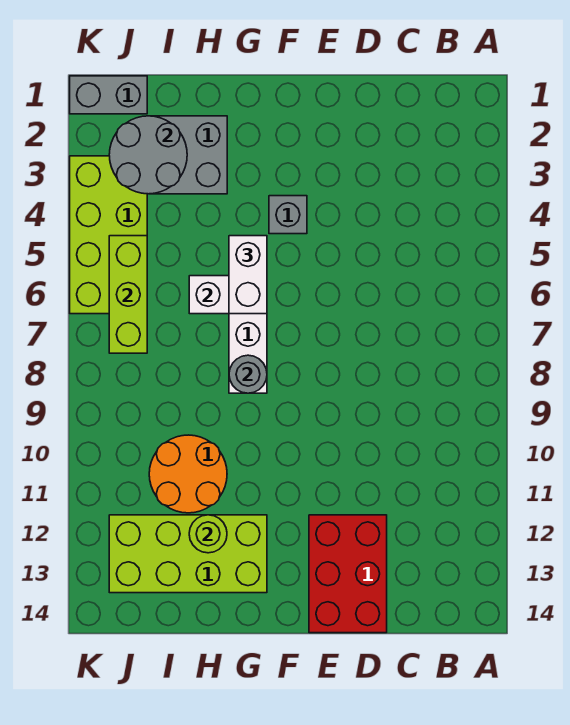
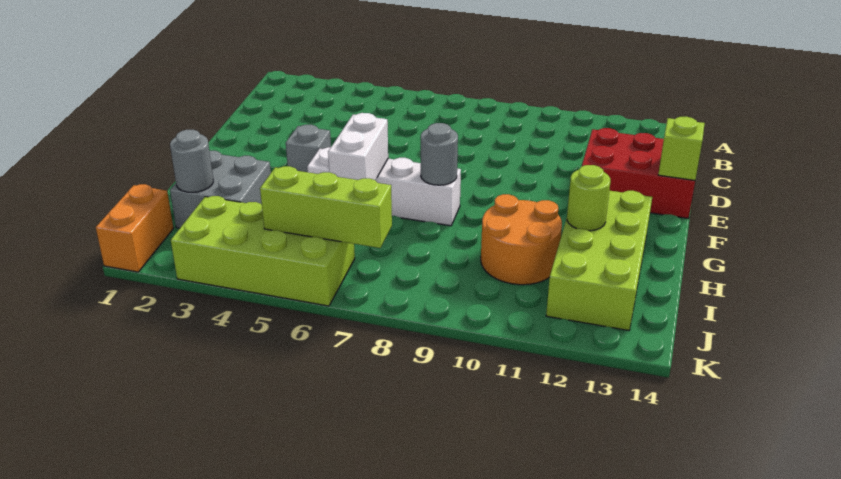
none -> lime 1x1 brick [658,117,705,180]
white 1x2 brick [229,236,267,314] -> none
grey 2x2 round brick [109,116,187,194] -> grey 1x1 round brick [170,130,213,192]
grey 1x2 brick [70,76,147,114] -> orange 1x2 brick [96,184,174,272]

